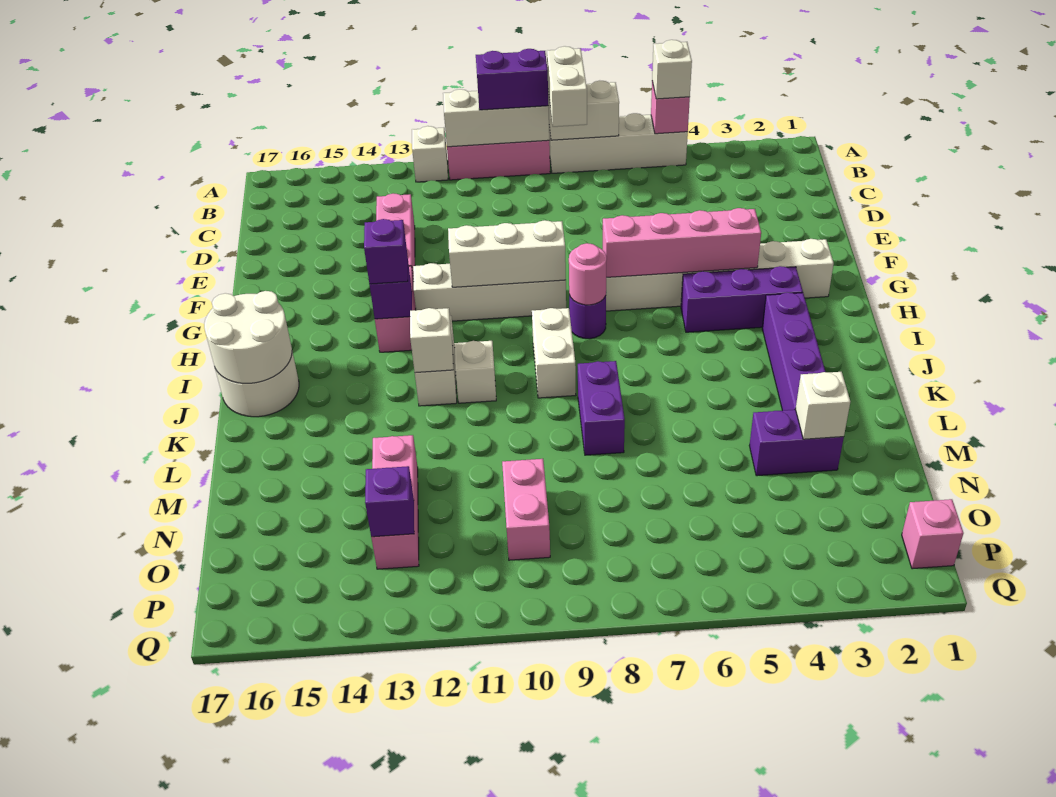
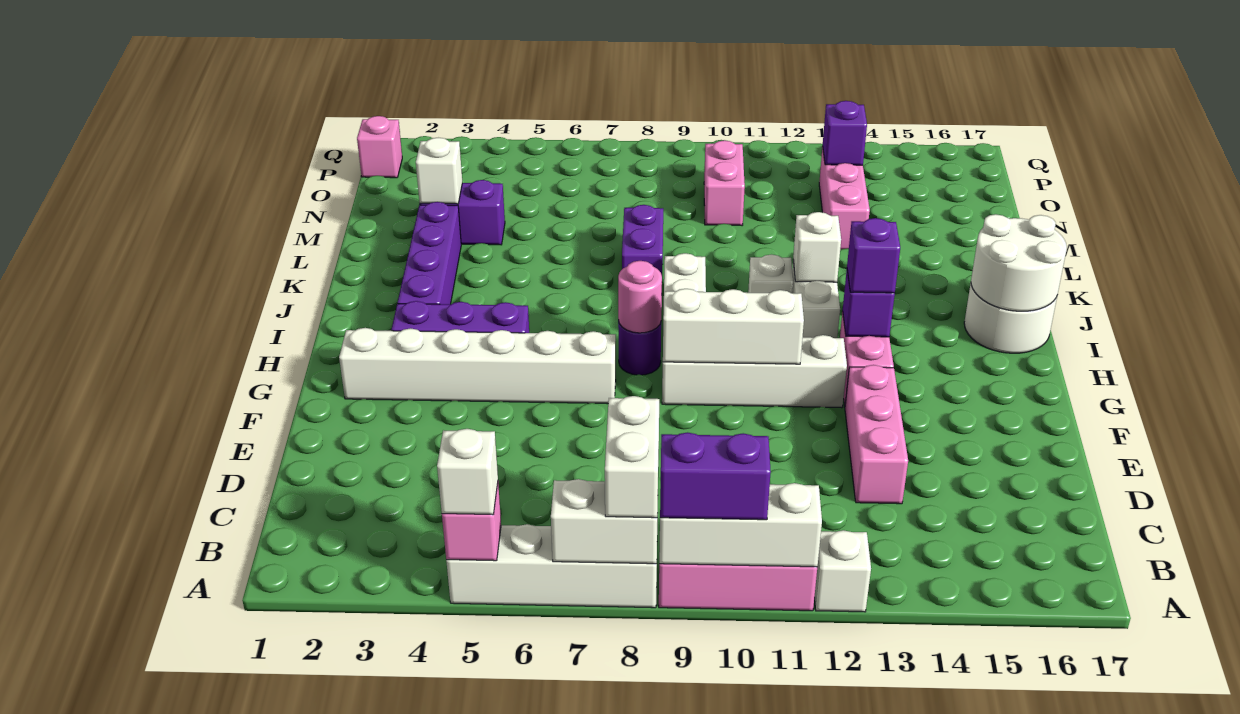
pink 1x4 brick [603,208,761,277] -> none

